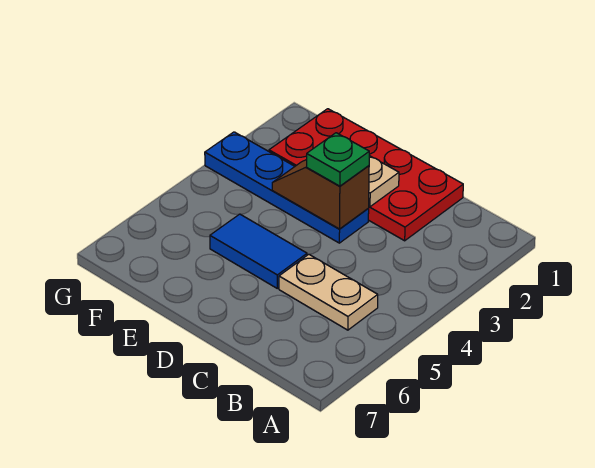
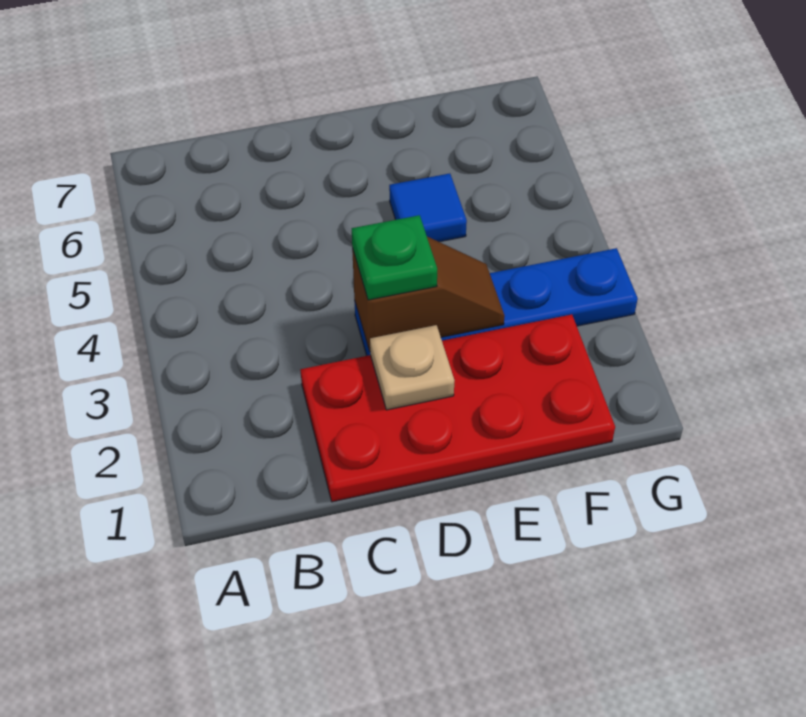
tan 1x2 plate [279,254,378,330] -> none
blue 1x2 tile [210,214,307,288] -> blue 1x1 tile [389,173,467,242]

